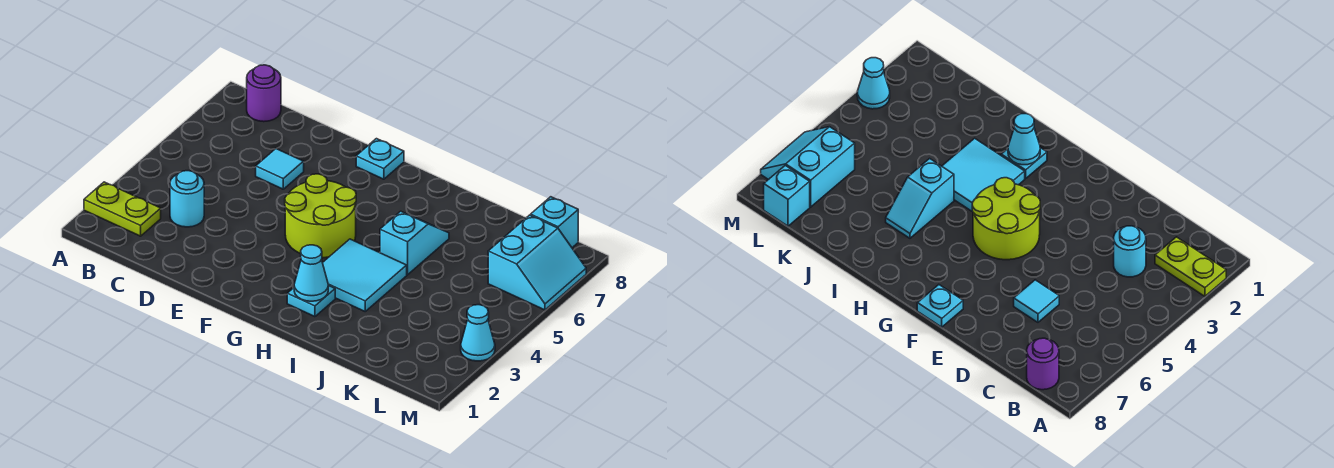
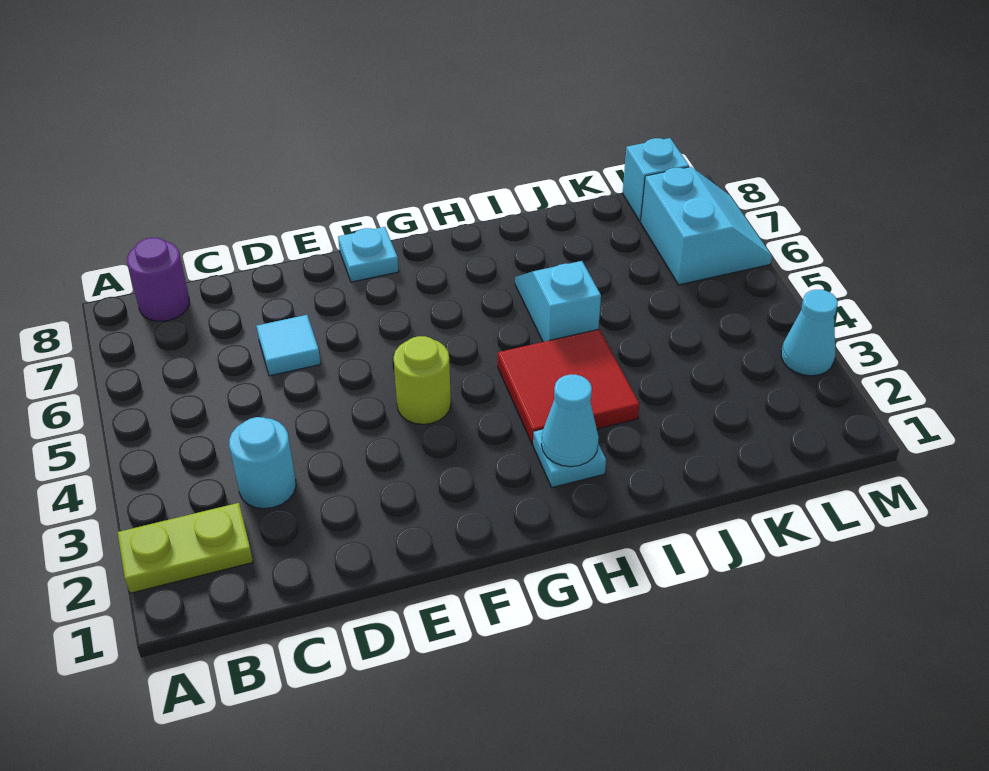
lime 2x2 round brick [285,174,356,258] -> lime 1x1 round brick [393,336,451,424]
cyan 2x2 tile [323,239,407,311] -> red 2x2 tile [498,329,639,445]

